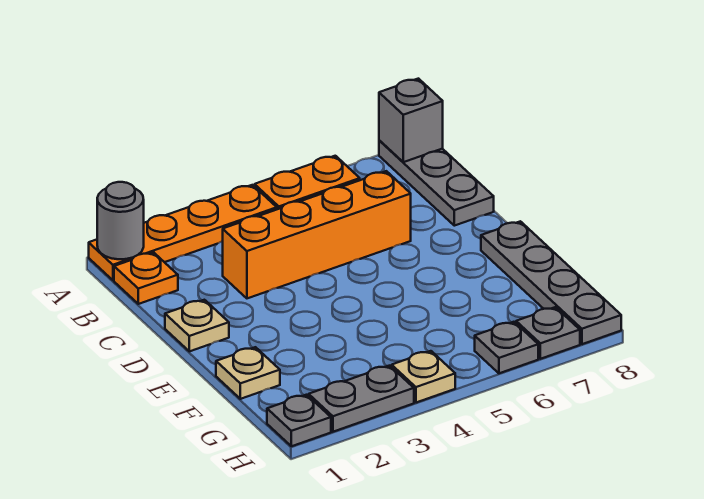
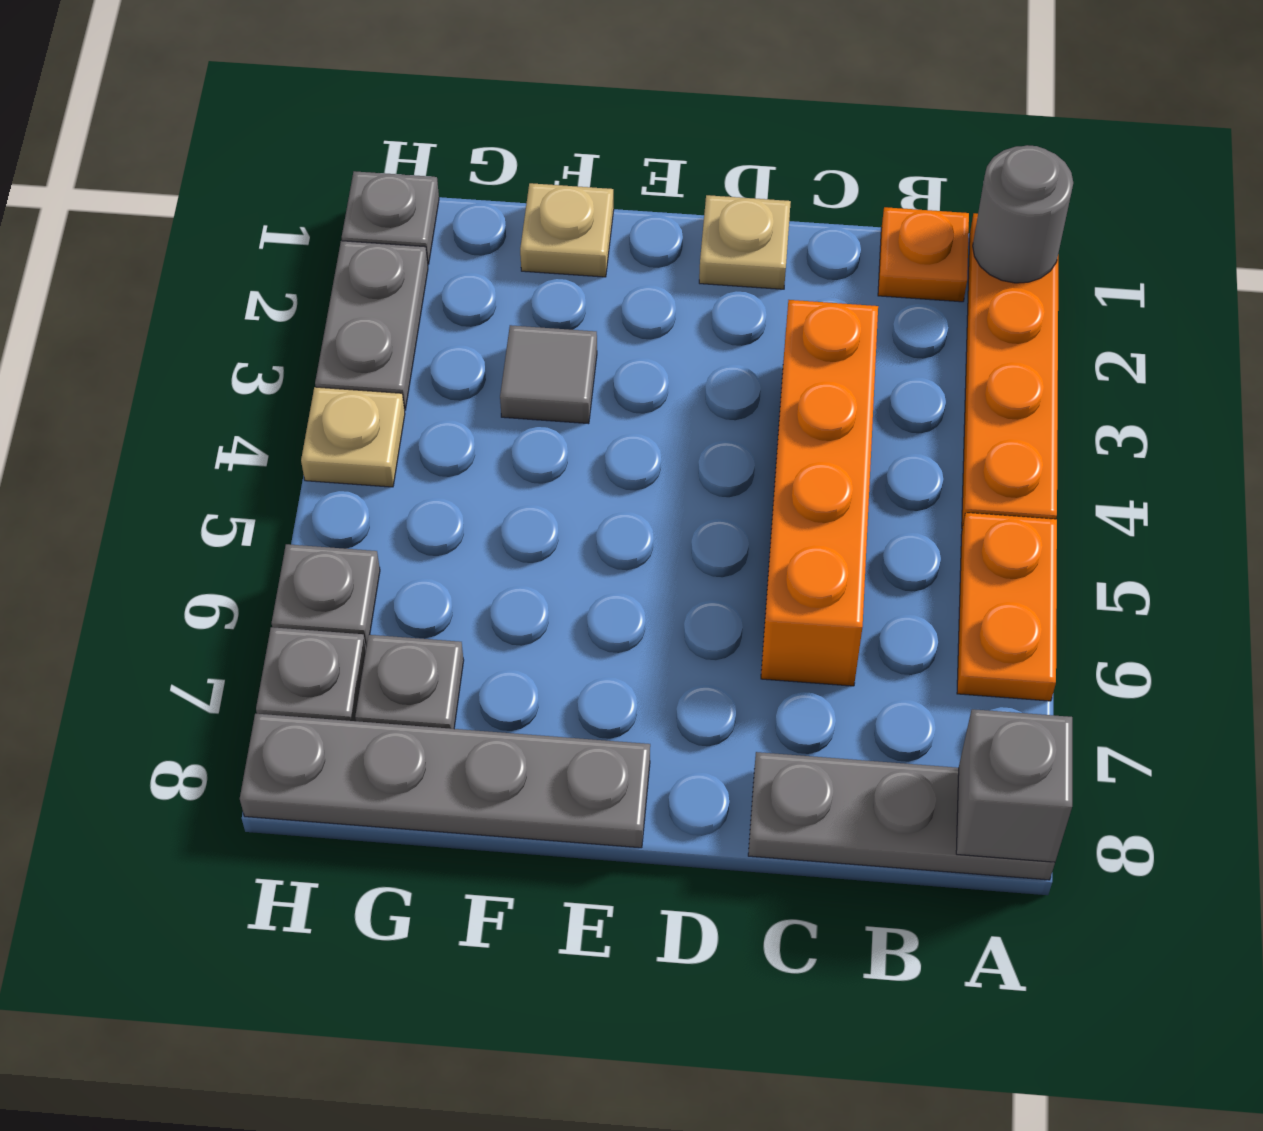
none -> grey 1x1 tile [500,325,597,424]
none -> grey 1x1 plate [355,635,464,729]

